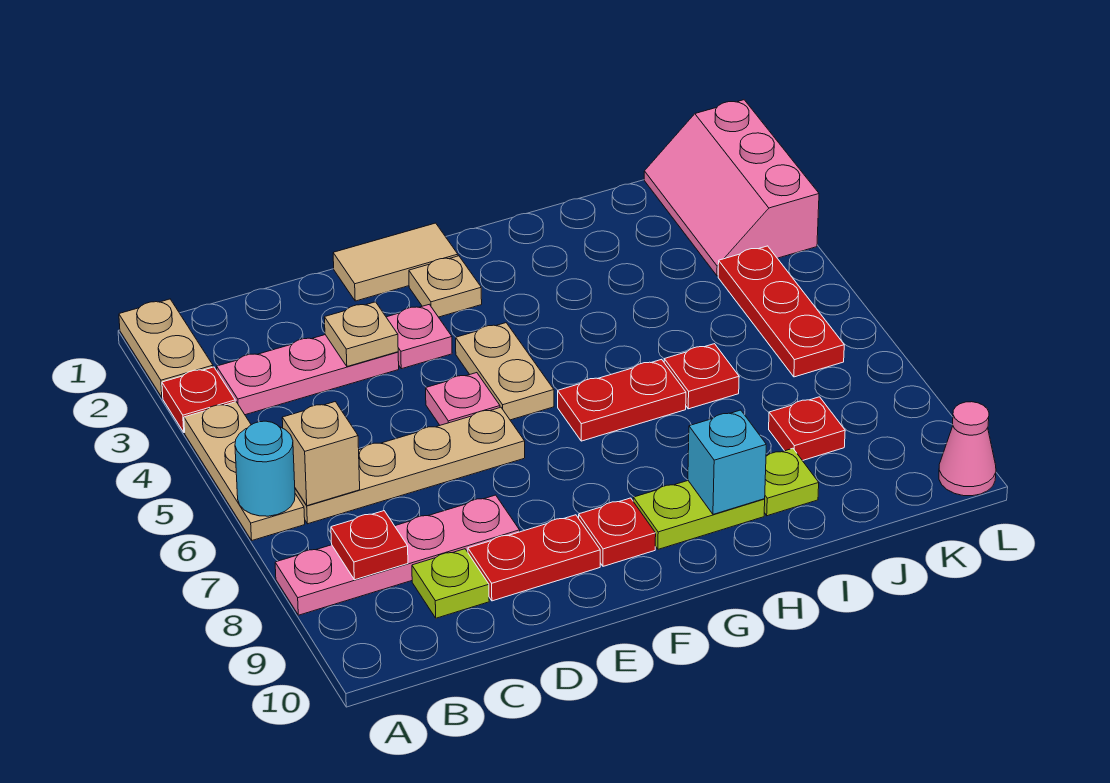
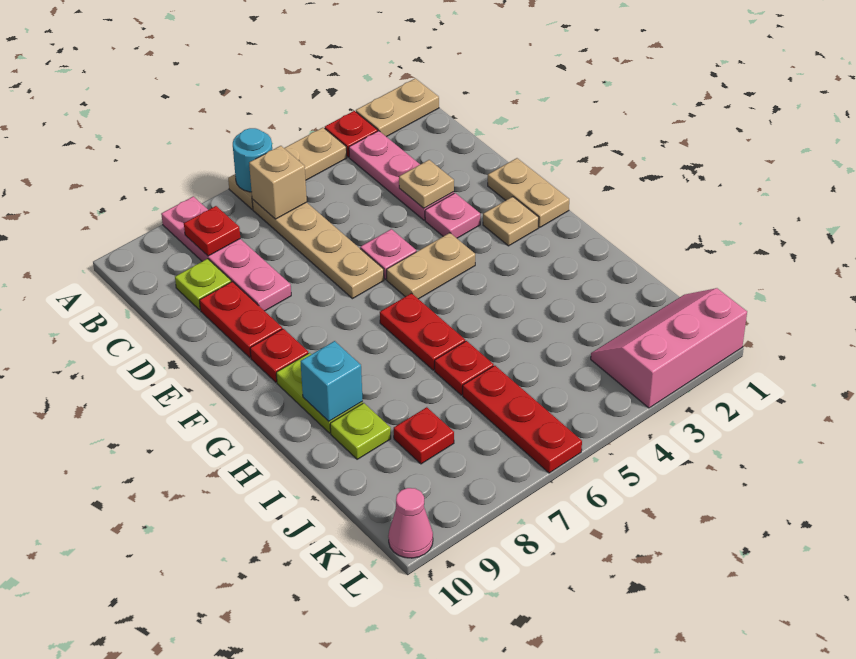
tan 1x2 tile [333,223,458,301] -> tan 1x2 plate [488,158,569,227]
red 1x3 plate [718,246,844,377] -> red 1x3 plate turned to [463,366,582,473]

